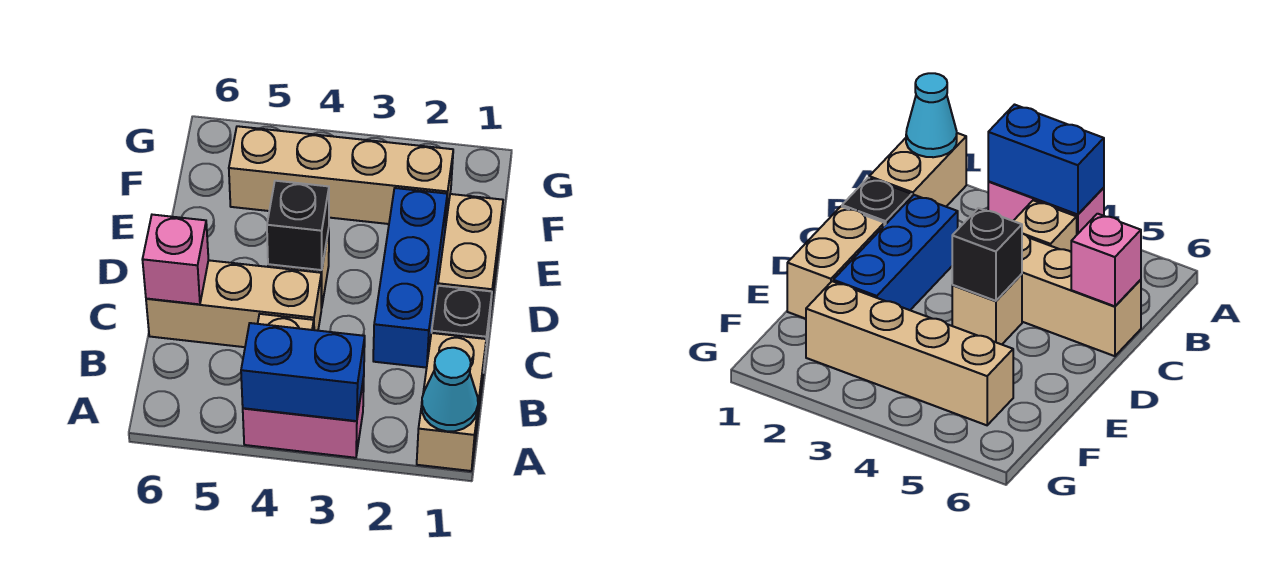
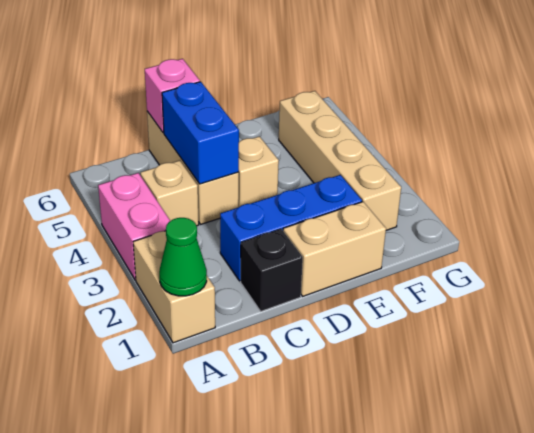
tan 1x2 brick [417,333,486,471] -> tan 1x2 brick turned to [133,231,215,343]
cyan 1x1 cone [422,348,478,431] -> green 1x1 cone [159,218,207,296]
blue 1x2 brick [241,323,365,421] -> blue 1x2 brick moved to [162,82,239,184]
black 1x1 brick [267,181,329,270] -> none

